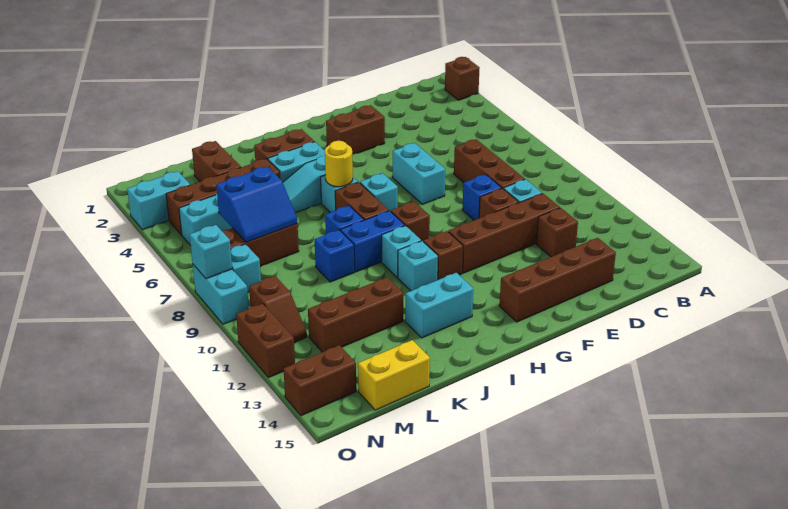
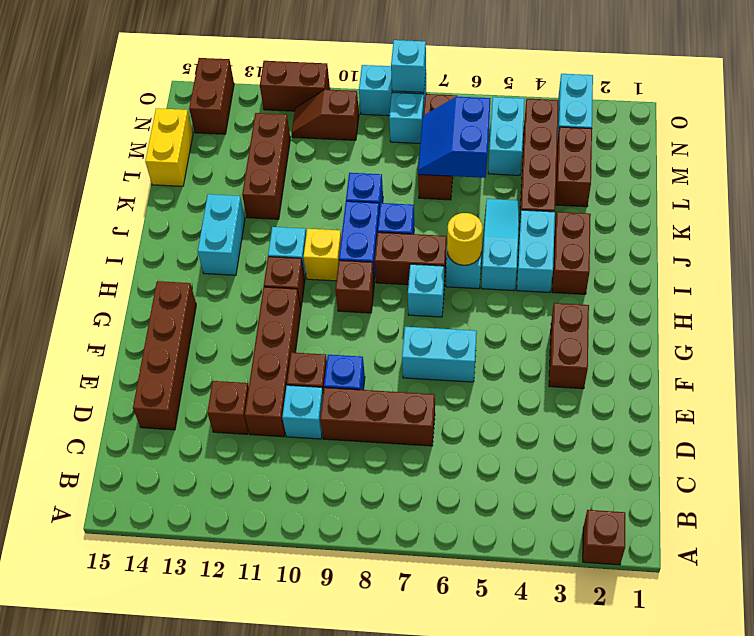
cyan 1x1 brick [382,226,421,278] -> yellow 1x1 brick [303,229,341,281]
brown 1x2 brick [192,141,241,182] -> brown 1x2 brick turned to [555,127,592,207]

